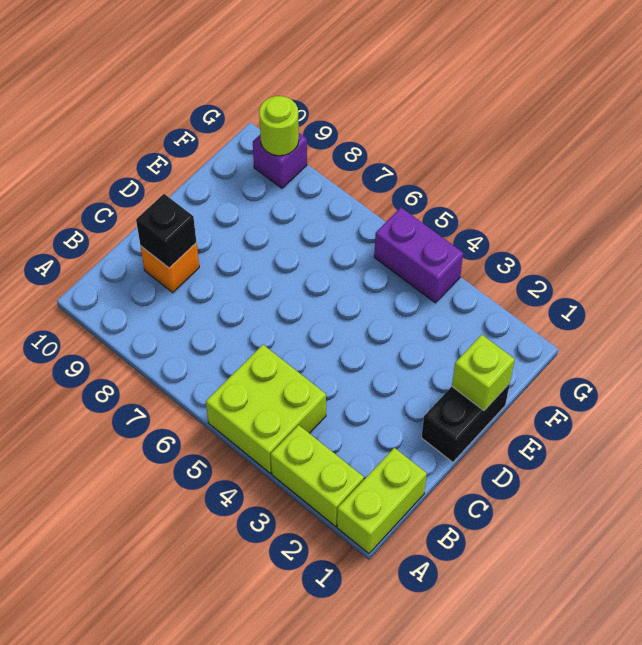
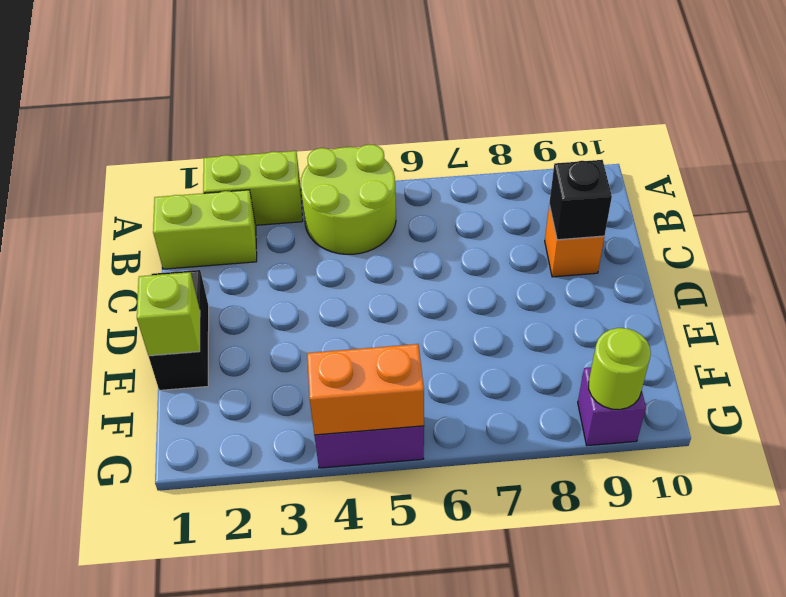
lime 1x2 brick [337,448,427,554] -> lime 1x2 brick turned to [153,190,257,269]
lime 2x2 brick [206,345,326,473] -> lime 2x2 round brick [301,145,396,254]
none -> orange 1x2 brick [307,344,424,435]

